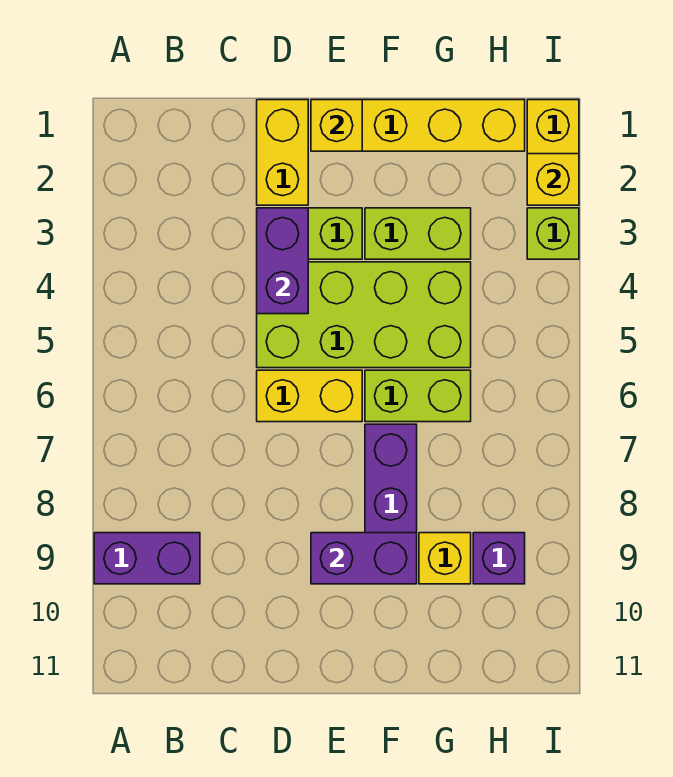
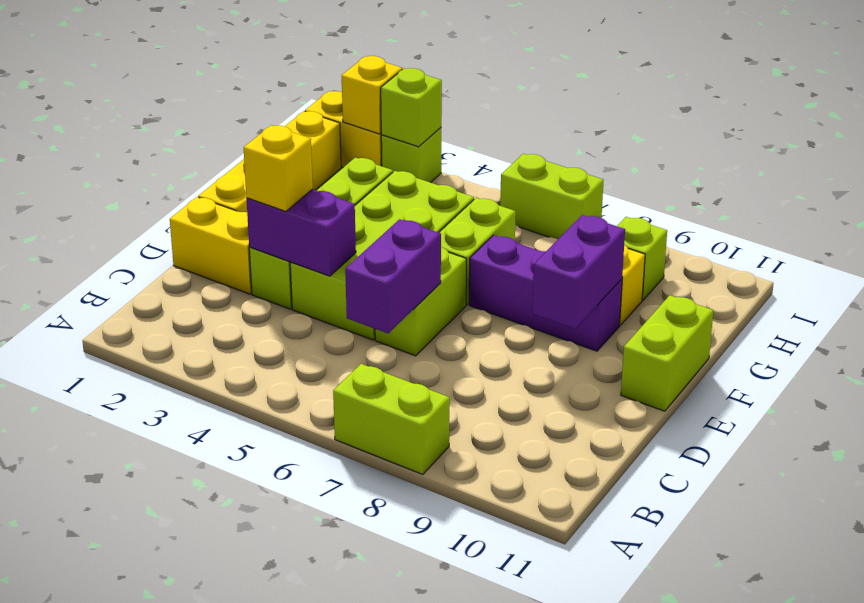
none -> lime 1x2 brick [333,364,450,474]
purple 1x2 brick [94,533,200,584] -> purple 1x2 brick moved to [345,219,441,333]
yellow 1x2 brick [257,370,362,422] -> lime 1x2 brick [375,247,466,356]
yellow 1x1 brick [311,100,362,151] -> yellow 1x1 brick moved to [244,125,313,211]
none -> lime 1x2 brick [621,295,713,411]
purple 1x1 brick [473,533,525,584] -> lime 1x1 brick [617,217,667,300]
none -> lime 1x1 brick [381,68,442,147]
none -> lime 1x2 brick [500,154,604,239]

